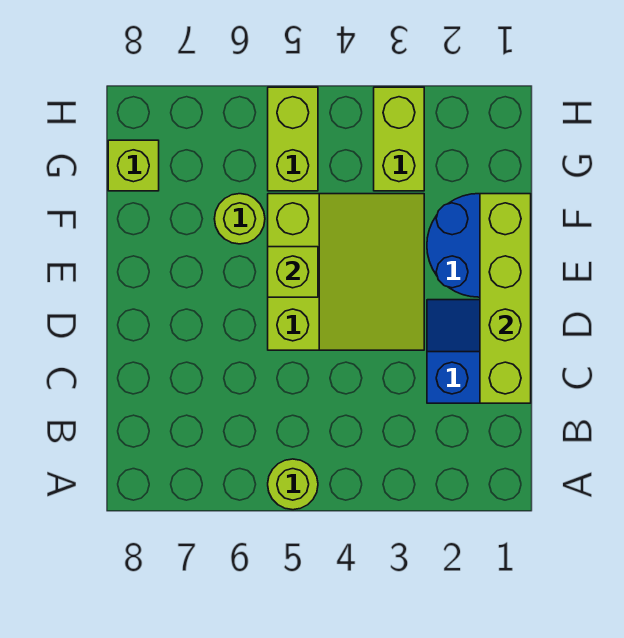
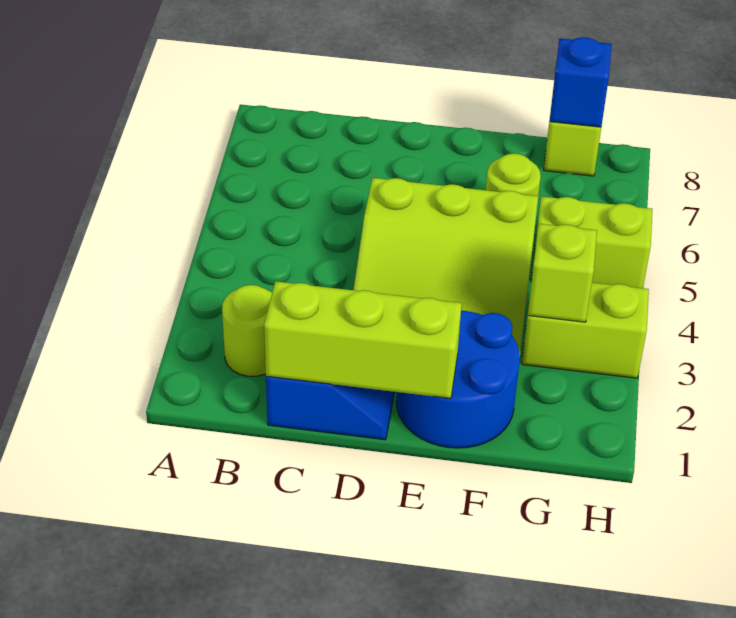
lime 1x1 round brick [268,459,318,510] -> lime 1x1 round brick moved to [222,285,272,376]
lime 1x4 brick [480,194,531,403] -> lime 1x3 brick [264,281,462,399]
lime 1x1 brick [268,247,318,297] -> lime 1x1 brick moved to [528,224,597,322]
none -> blue 1x1 brick [550,37,611,127]

